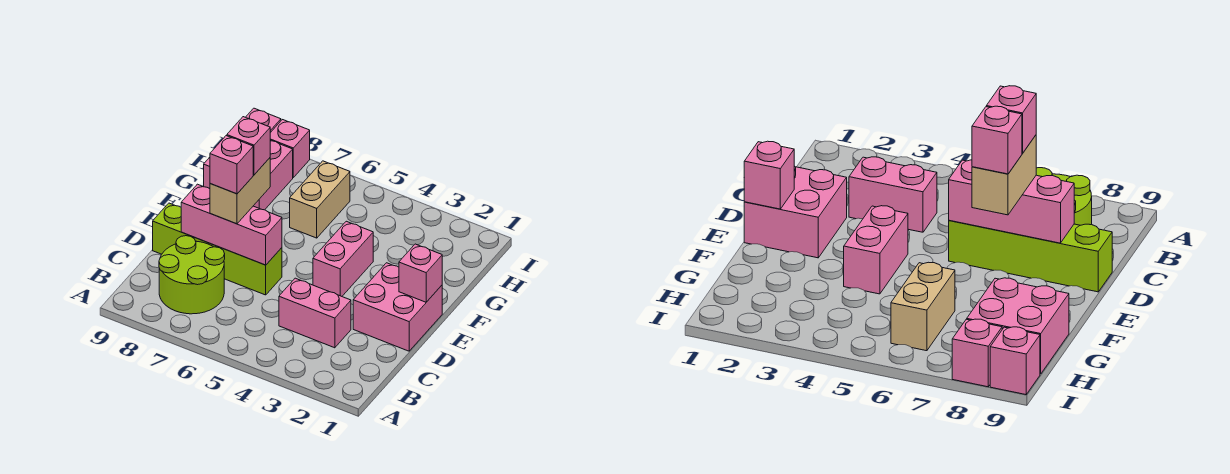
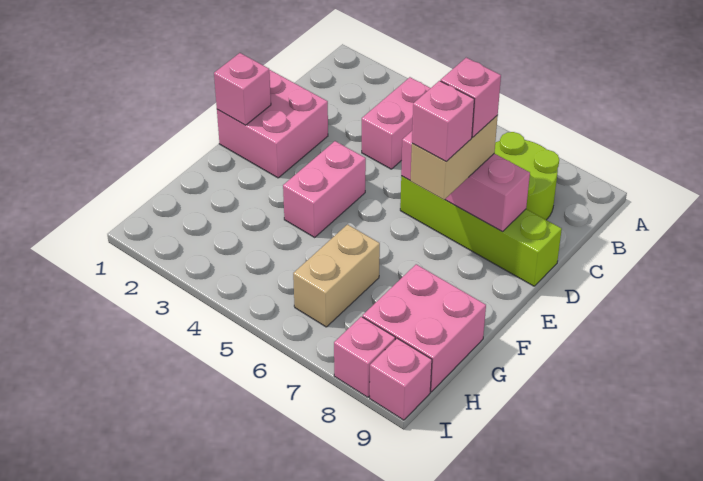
pink 1x2 brick [279,278,351,348] -> pink 1x2 brick turned to [362,77,430,169]

